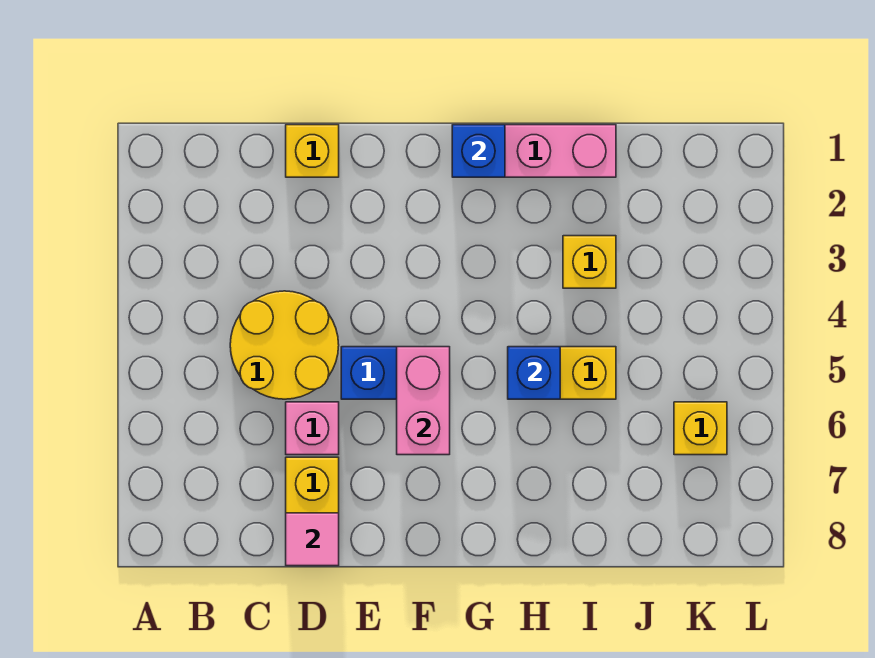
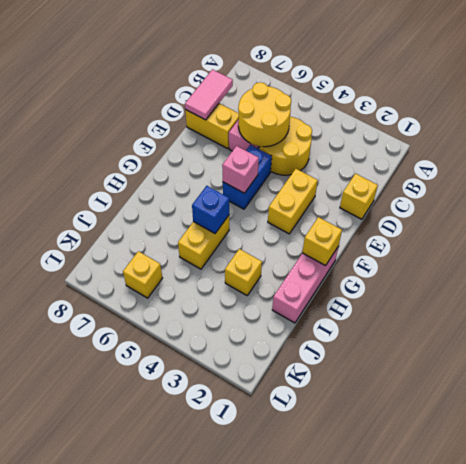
none -> yellow 2x2 round brick [238,82,291,147]
pink 1x1 tile [286,513,339,566] -> pink 1x2 tile [185,69,233,120]
none -> yellow 1x2 brick [268,169,318,234]
pink 1x2 brick [397,347,450,455] -> pink 1x1 brick [222,146,259,193]
blue 1x1 brick [452,125,505,177] -> yellow 1x1 brick [302,217,342,265]

